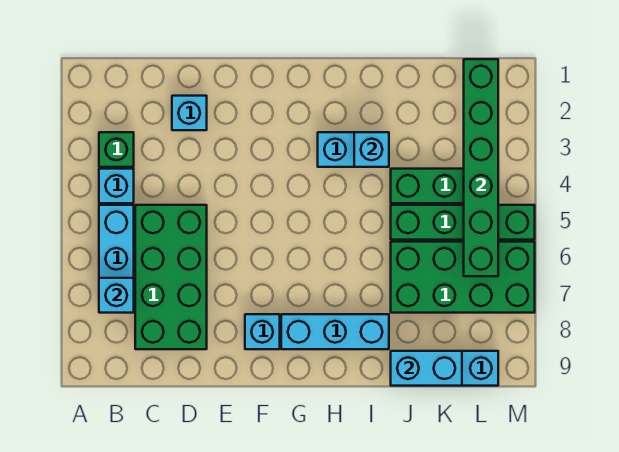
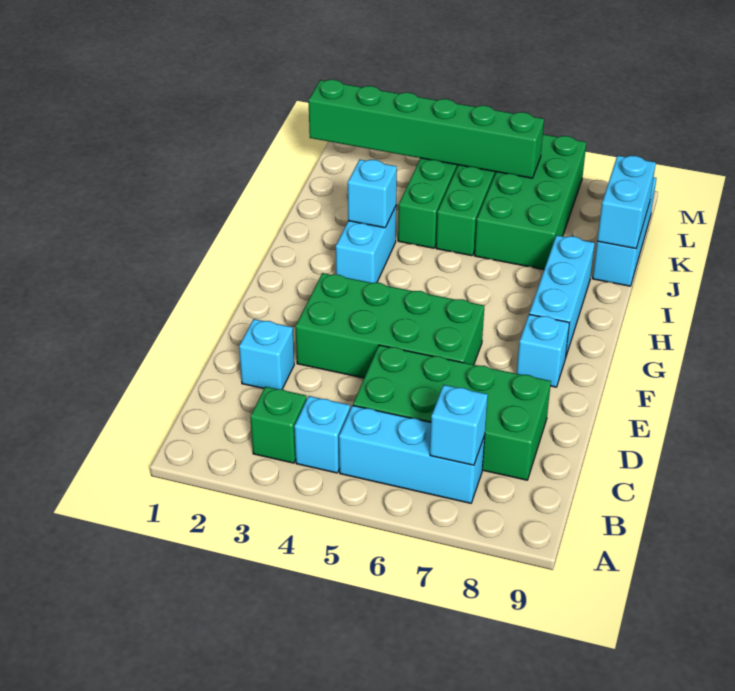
none -> green 2x4 brick [295,273,484,378]

